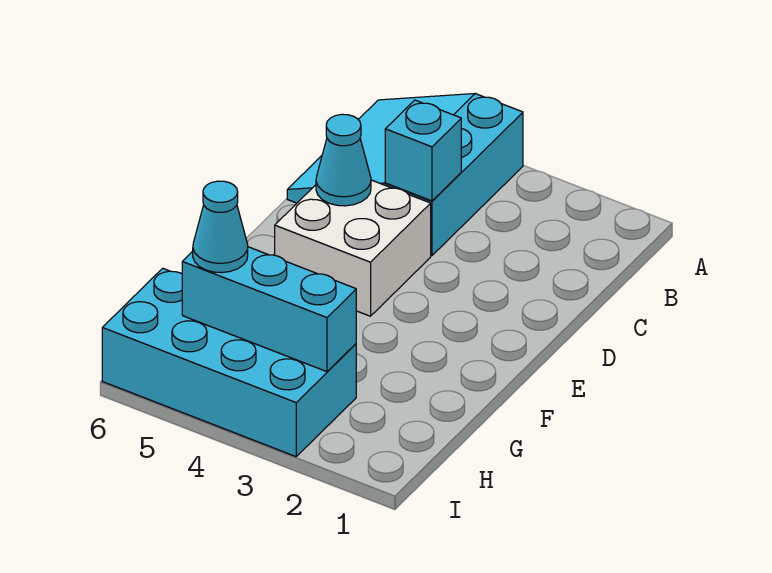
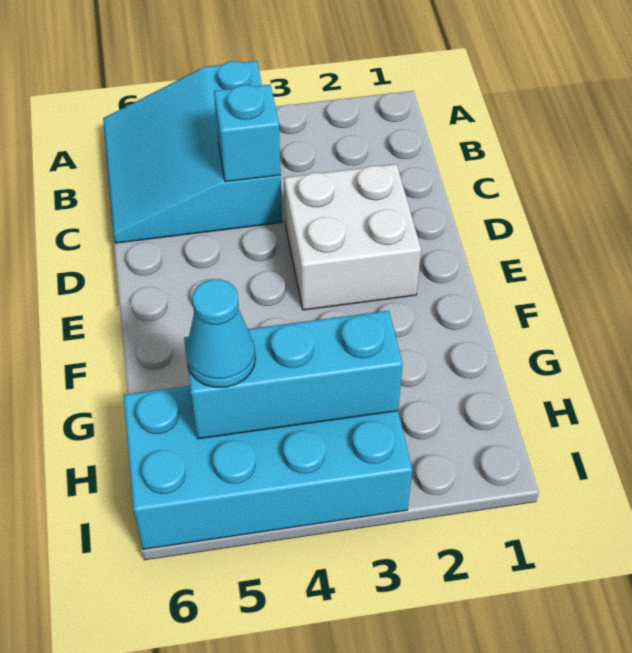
white 2x2 brick [275,180,431,316] -> white 2x2 brick moved to [284,164,421,310]
cyan 1x1 cone [316,114,371,206] -> none

